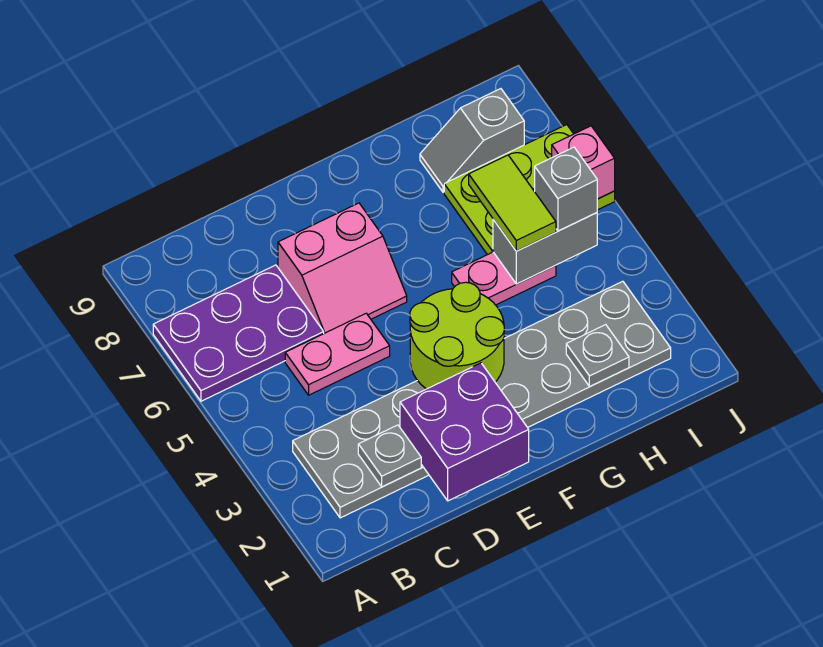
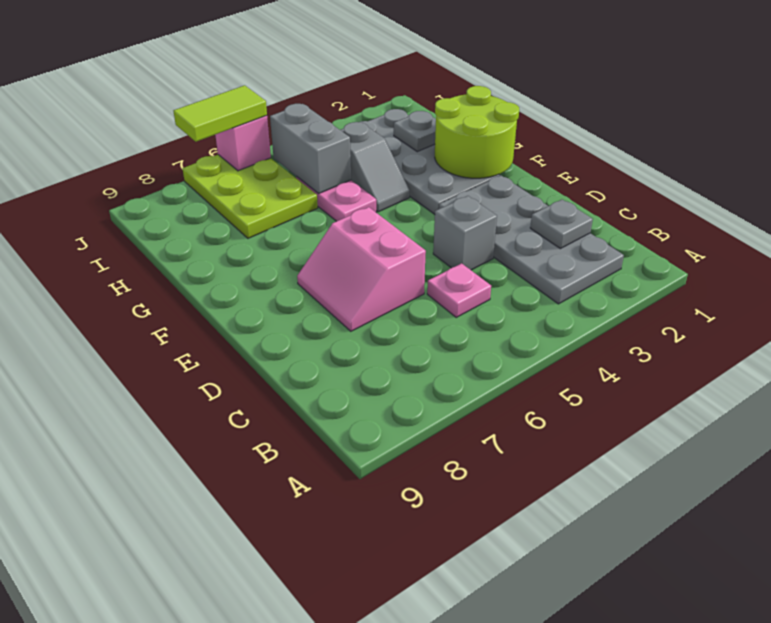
purple 2x3 plate [153,265,324,401] -> none
pink 1x2 plate [285,313,390,395] -> pink 1x1 plate [427,263,491,317]
purple 2x2 brick [400,363,529,501] -> none
pink 2x2 slope [278,203,407,333] -> pink 2x2 slope turned to [297,207,426,331]
lime 2x2 round brick [410,282,504,389] -> lime 2x2 round brick moved to [435,86,519,178]
lime 1x2 tile [469,155,556,251] -> lime 1x2 tile moved to [174,85,267,142]
grey 1x2 slope [420,89,524,192] -> grey 1x2 slope moved to [341,122,409,212]
grey 1x1 brick [535,147,597,231] -> grey 1x1 brick moved to [433,196,497,270]

